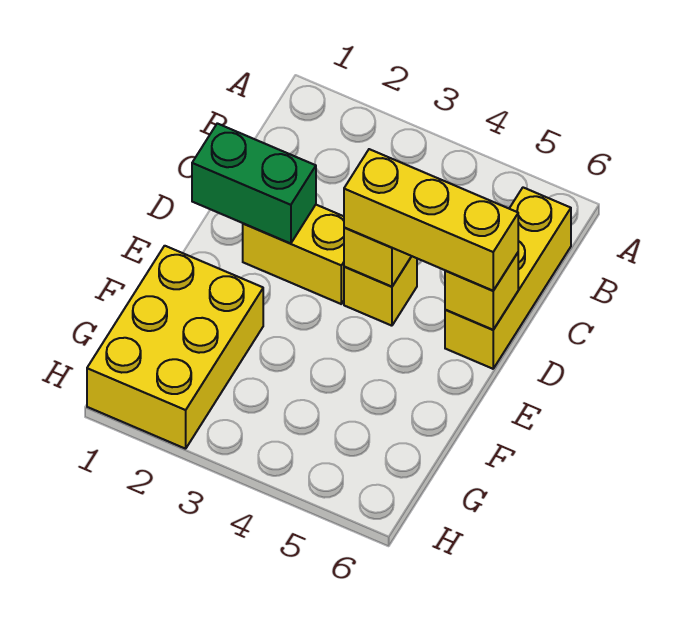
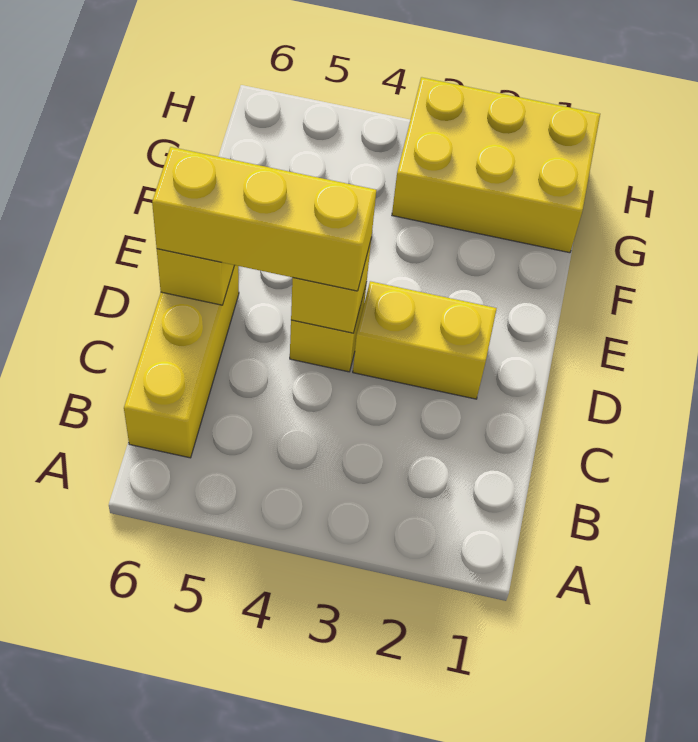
green 1x2 brick [192,123,316,243] -> none
yellow 2x3 brick [87,246,263,449] -> yellow 2x3 brick turned to [392,77,600,253]

